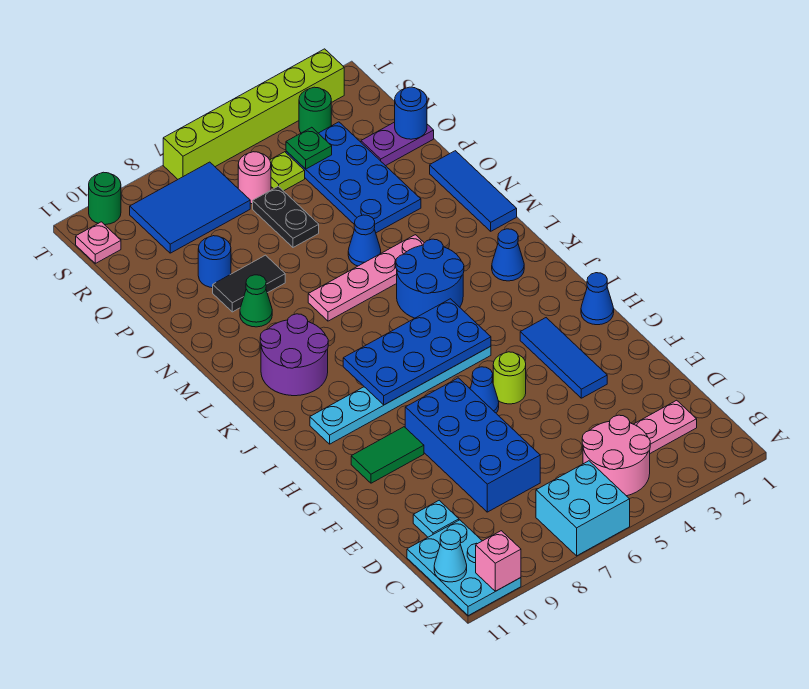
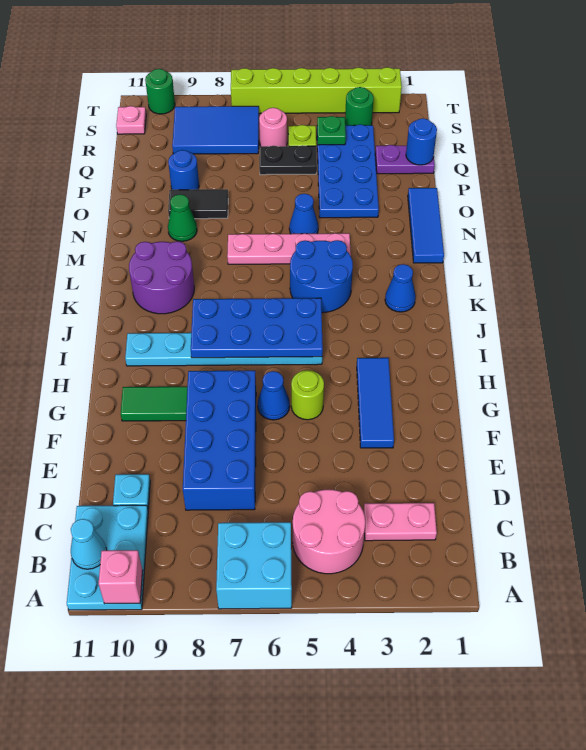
blue 1x1 cone [581,273,614,325] -> none
black 1x2 plate [253,186,319,247] -> black 1x2 plate turned to [259,145,317,175]

